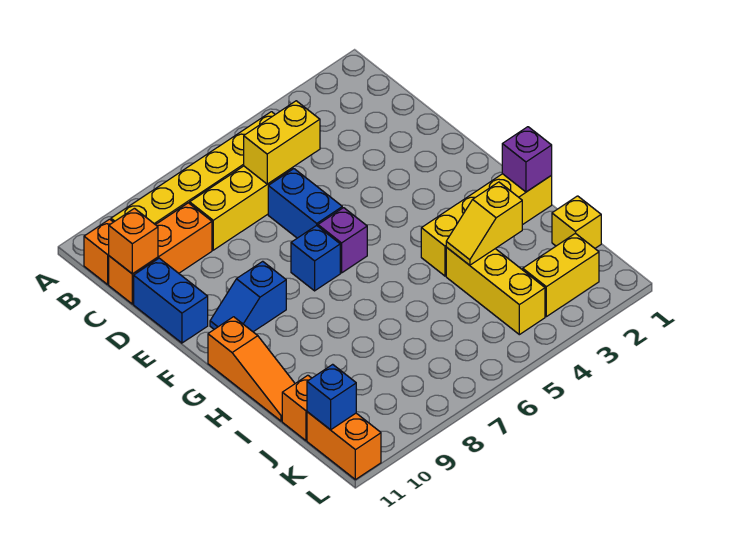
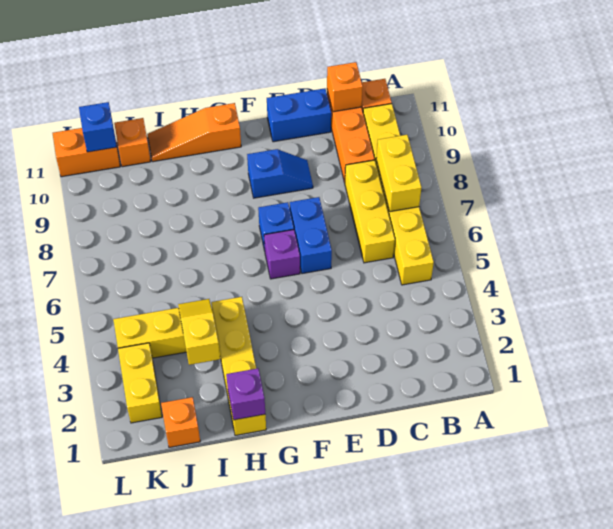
yellow 1x2 brick [244,101,320,184] -> yellow 1x2 brick moved to [376,135,421,212]
blue 1x2 brick [268,169,342,238] -> blue 1x2 brick turned to [290,197,332,274]
blue 1x2 slope [210,261,286,332] -> blue 1x2 slope turned to [247,149,313,198]
yellow 1x1 brick [552,196,601,248] -> orange 1x1 brick [161,397,200,448]

